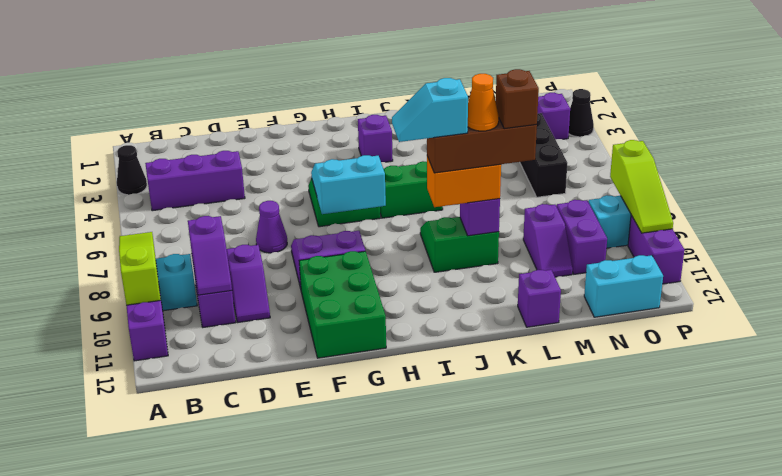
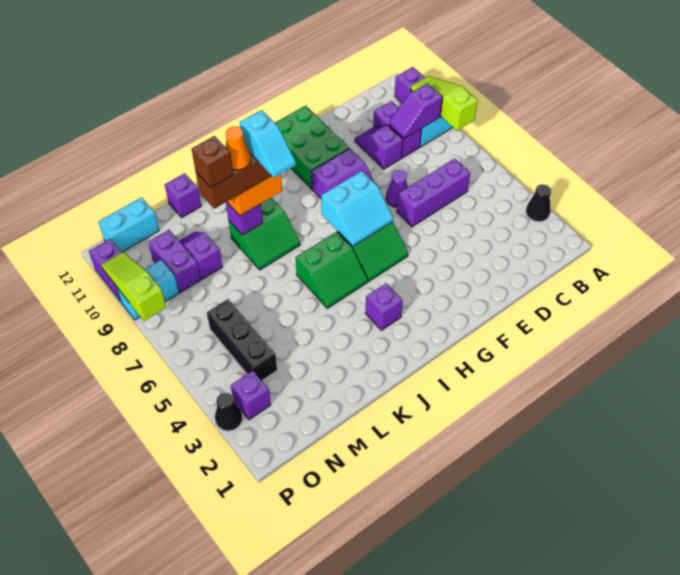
lime 1x3 slope [119,232,161,305] -> lime 1x3 slope turned to [411,76,478,131]
purple 1x3 brick [145,151,245,211] -> purple 1x3 brick moved to [397,158,470,227]
purple 1x2 slope [188,216,232,295] -> purple 1x2 slope turned to [389,83,443,139]
cyan 1x2 slope [392,78,468,142] -> cyan 1x2 slope turned to [240,110,296,178]

